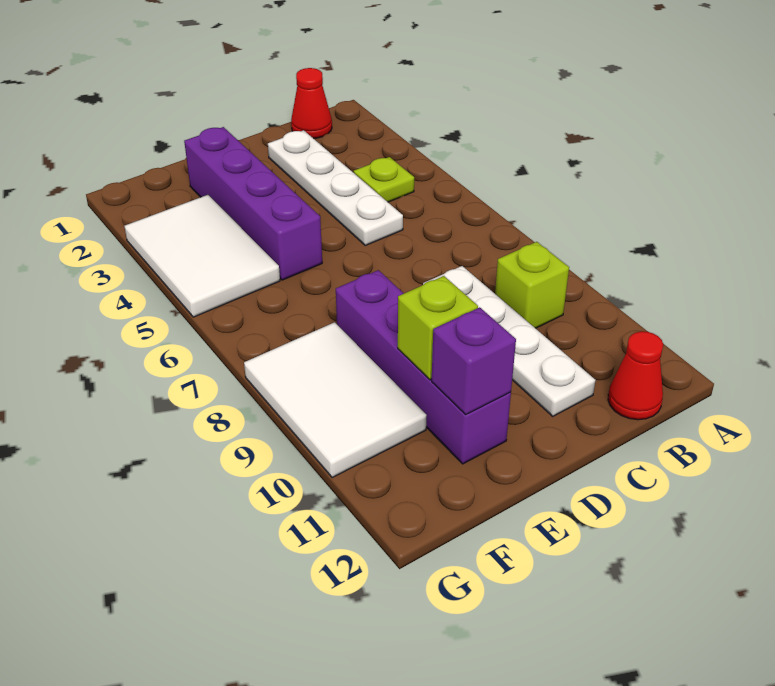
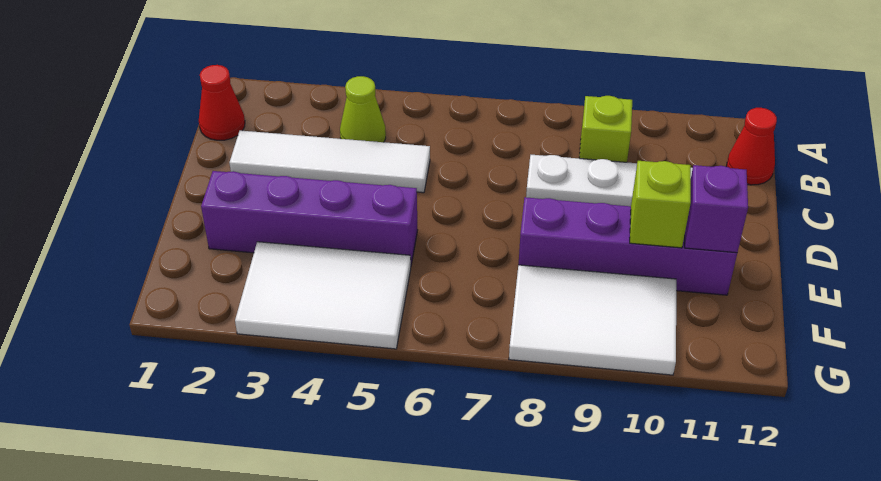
lime 1x1 plate [354,157,414,202] -> lime 1x1 cone [340,76,386,142]
white 1x4 plate [268,130,403,245] -> white 1x4 tile [230,131,430,193]

